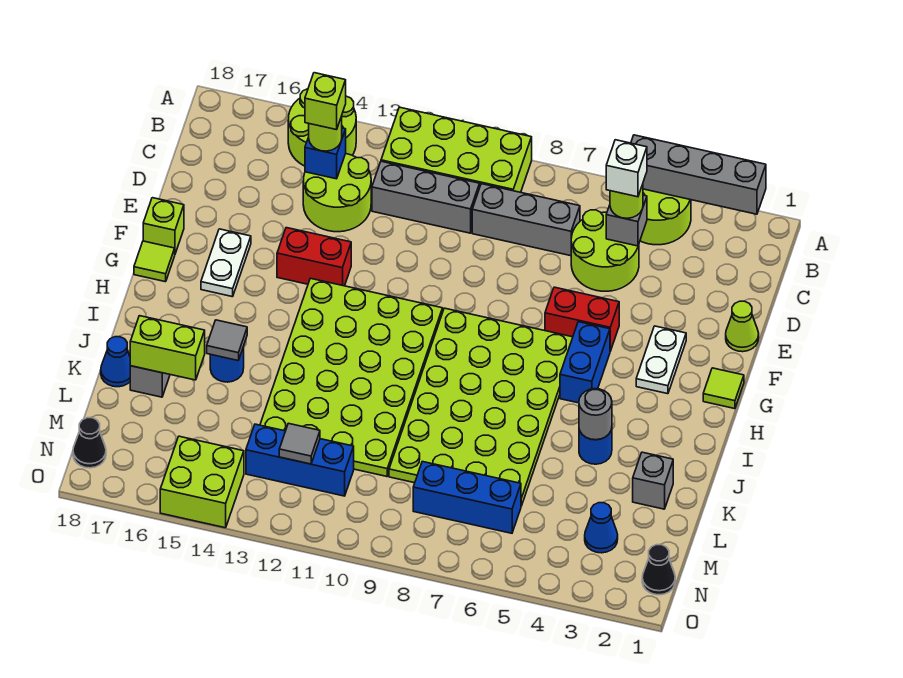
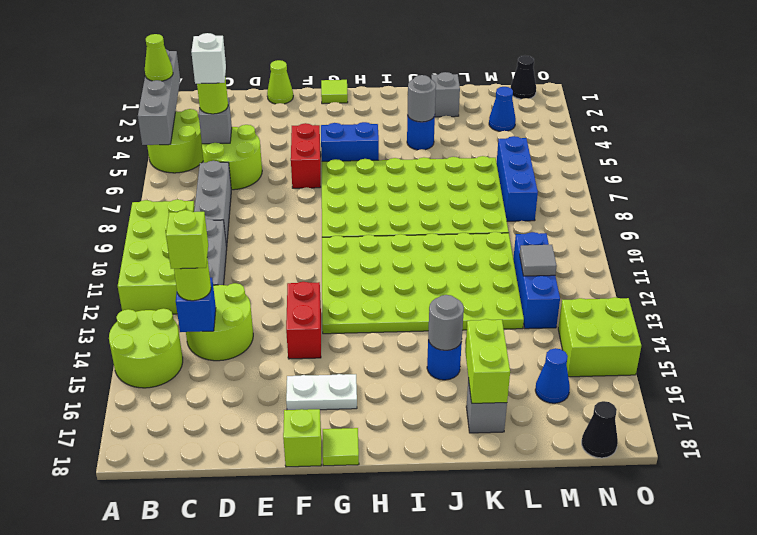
none -> lime 1x1 cone [145,34,173,81]
white 1x2 plate [636,326,686,394] -> none
grey 1x1 tile [207,320,247,360] -> grey 1x1 round brick [428,295,464,350]
blue 1x1 cone [101,337,130,387] -> blue 1x1 cone moved to [535,348,570,403]

